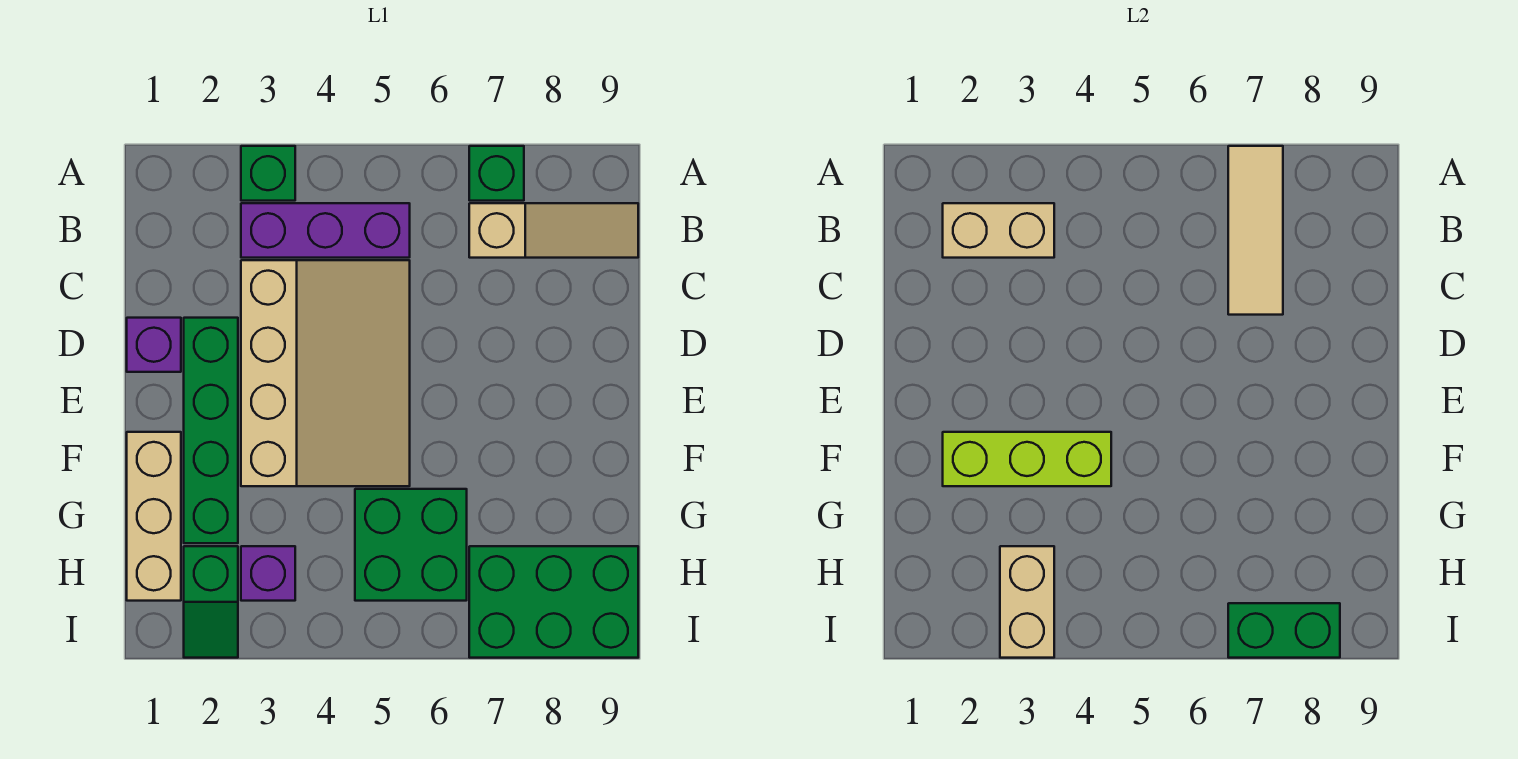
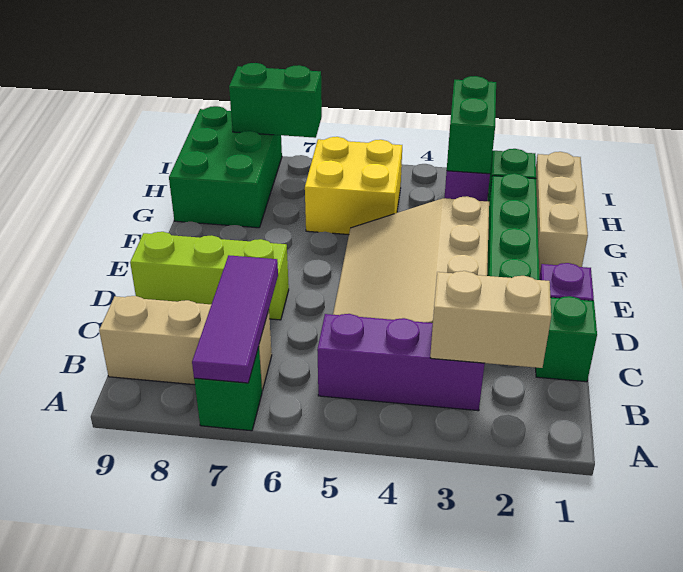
green 1x1 brick [241,146,295,201] -> green 1x1 brick moved to [536,296,597,382]
tan 1x3 tile [1228,146,1283,315] -> purple 1x3 tile [192,255,278,383]
tan 1x3 slope [469,203,638,258] -> tan 1x3 brick [99,296,272,391]
lime 1x3 brick [943,432,1111,486] -> lime 1x3 brick moved to [130,232,289,320]
green 2x2 brick [355,489,467,601] -> yellow 2x2 brick [305,137,402,235]
tan 1x2 brick [1000,546,1054,658] -> green 1x2 brick [447,76,496,174]
green 2x3 brick [469,546,638,658] -> green 2x3 brick turned to [169,106,282,228]

